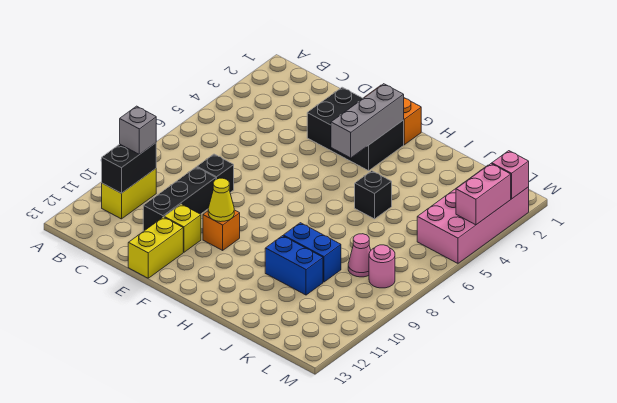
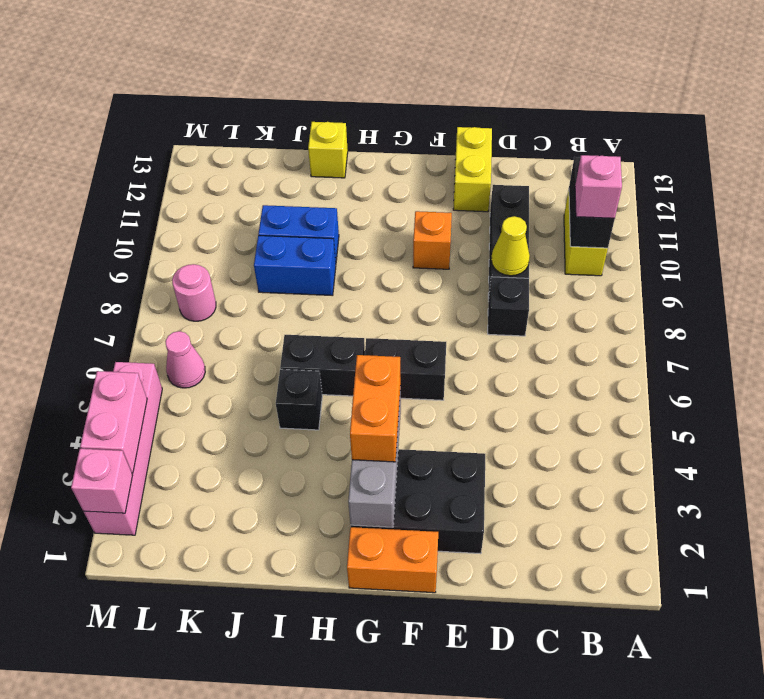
grey 1x1 brick [120,106,156,154] -> pink 1x1 brick [575,155,622,219]
yellow 1x1 brick [164,204,201,252] -> yellow 1x1 brick moved to [308,122,348,178]
none -> black 1x2 brick [365,338,446,400]
yellow 1x1 cone [208,178,234,222] -> yellow 1x1 cone moved to [491,216,530,276]
none -> orange 1x2 brick [350,355,401,462]
none -> black 1x2 brick [280,335,365,396]
pink 1x1 cone [348,234,371,277] -> pink 1x1 cone moved to [165,331,205,388]
pink 2x4 brick [417,165,529,263] -> pink 1x4 brick [84,362,162,535]

